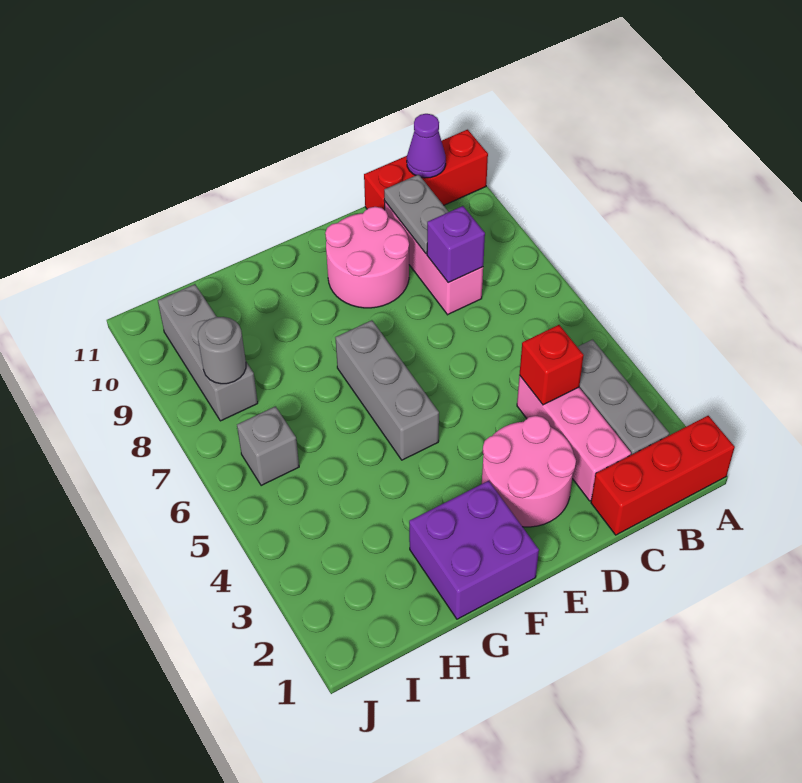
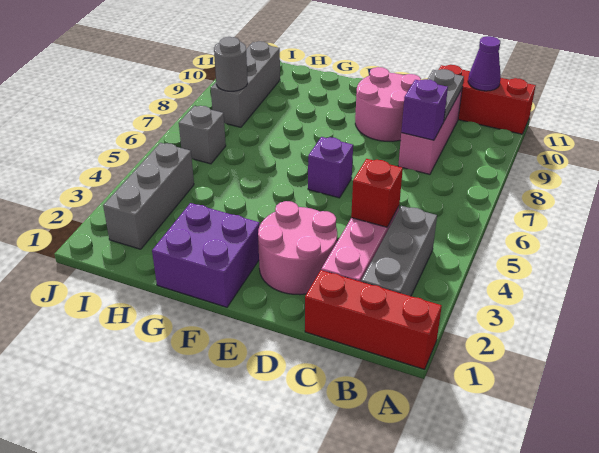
none -> purple 1x1 brick [308,137,353,198]
grey 1x3 brick [335,320,439,460] -> grey 1x3 brick moved to [103,143,194,249]

